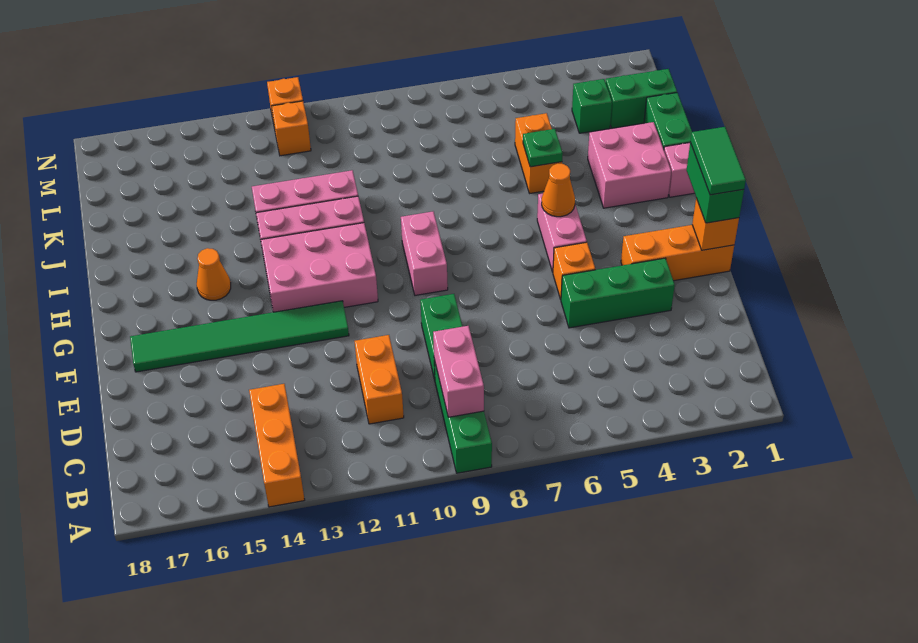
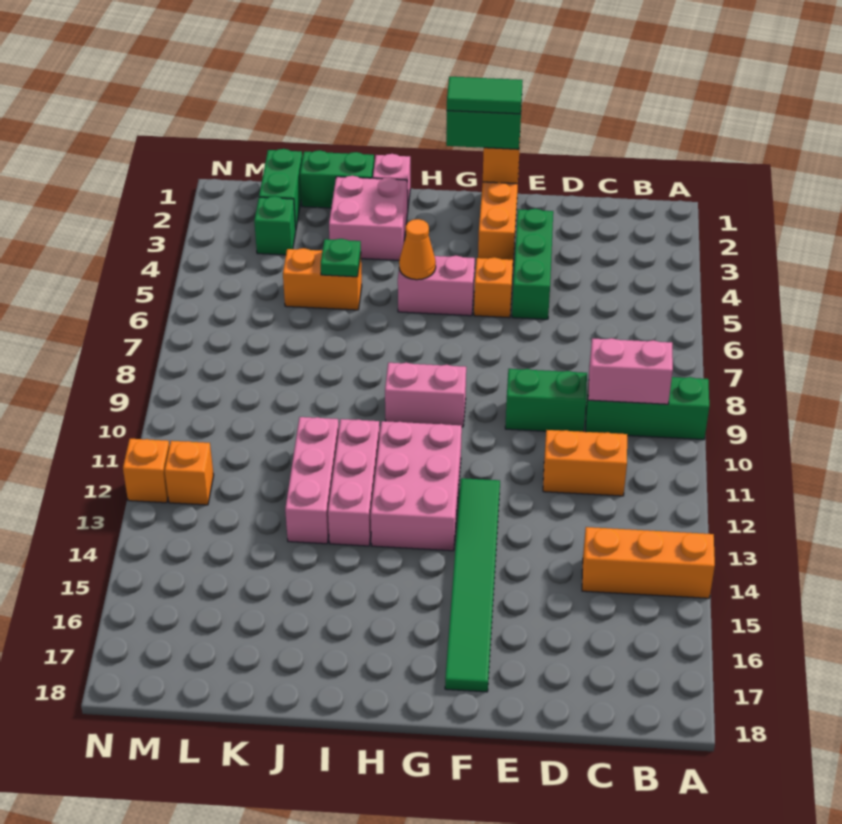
orange 1x1 cone [197,248,231,300] -> none

